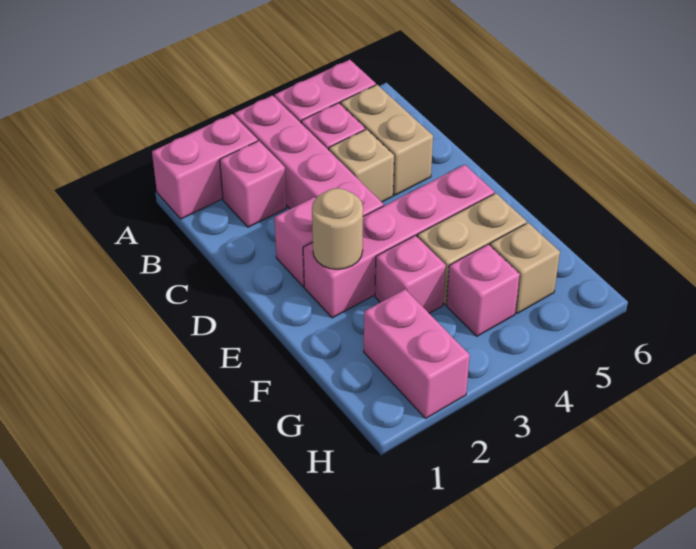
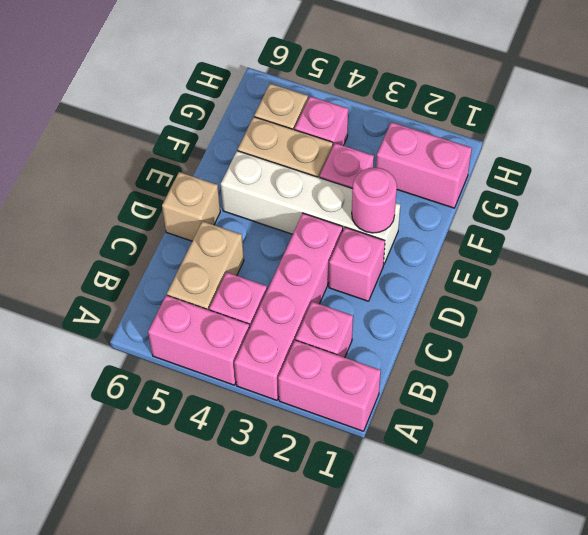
tan 1x1 brick [329,129,394,202] -> tan 1x1 brick moved to [162,172,220,241]
pink 1x4 brick [303,165,494,318] -> white 1x4 brick [221,151,401,265]
tan 1x1 round brick [312,188,363,269] -> pink 1x1 round brick [352,168,397,233]
pink 1x2 brick [364,289,470,418] -> pink 1x2 brick turned to [376,122,472,208]

